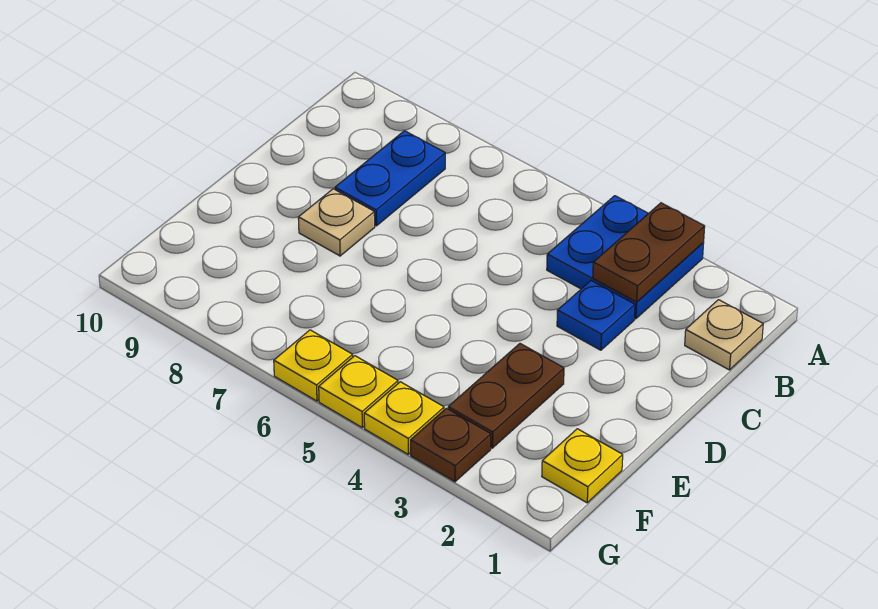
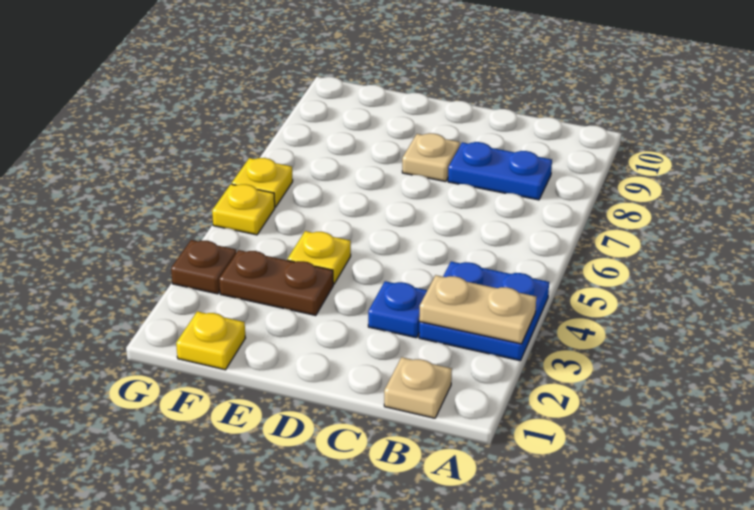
brown 1x2 plate [593,203,705,302] -> tan 1x2 plate [419,275,536,344]
yellow 1x1 plate [364,382,444,454] -> yellow 1x1 plate moved to [287,231,351,284]

